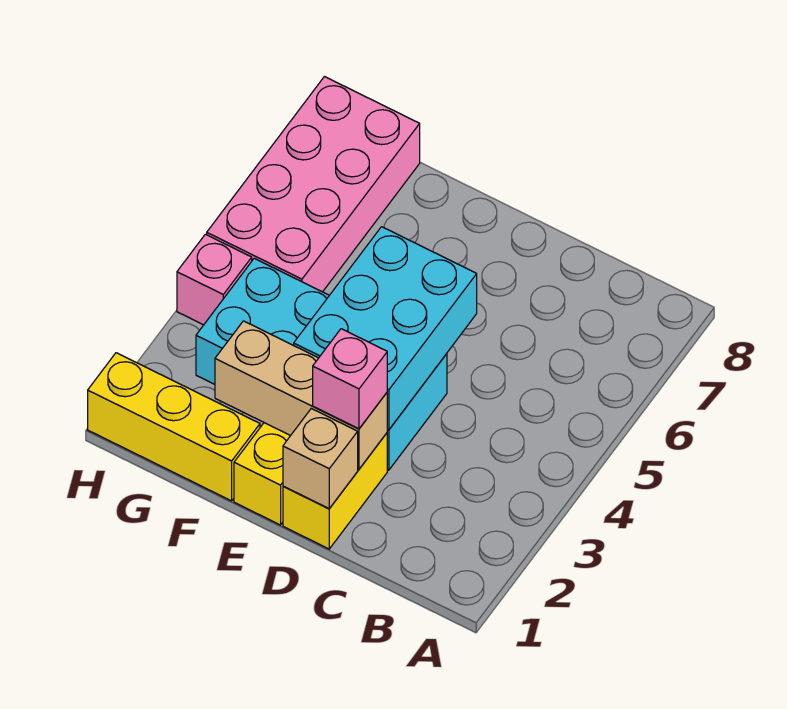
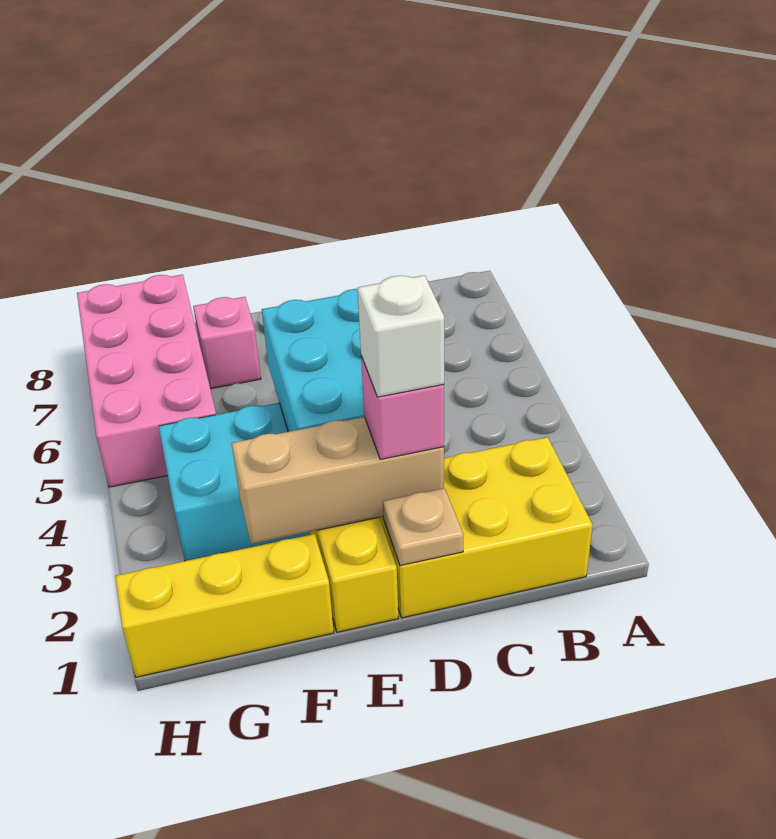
yellow 1x2 brick [283,433,387,549] -> yellow 2x3 brick [379,437,593,618]
tan 1x1 brick [283,409,358,508] -> tan 1x1 plate [383,488,464,566]
none -> white 1x1 brick [357,275,444,397]
pink 1x1 brick [177,234,252,325] -> pink 1x1 brick moved to [193,297,261,389]

